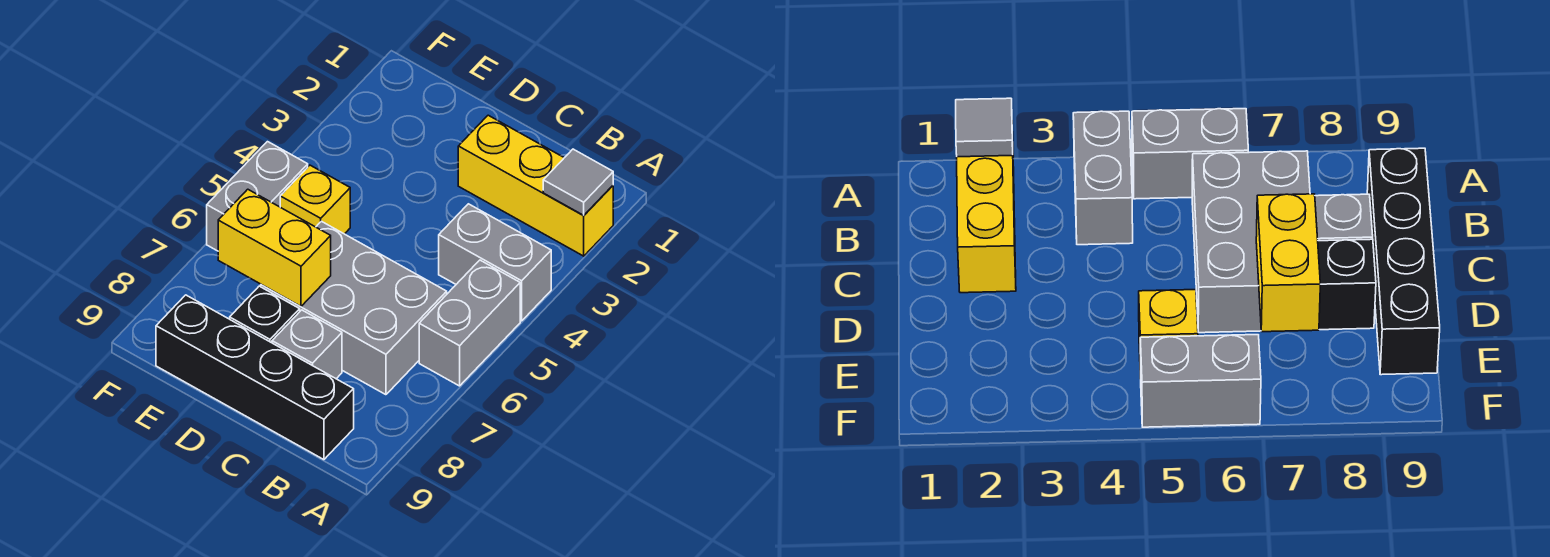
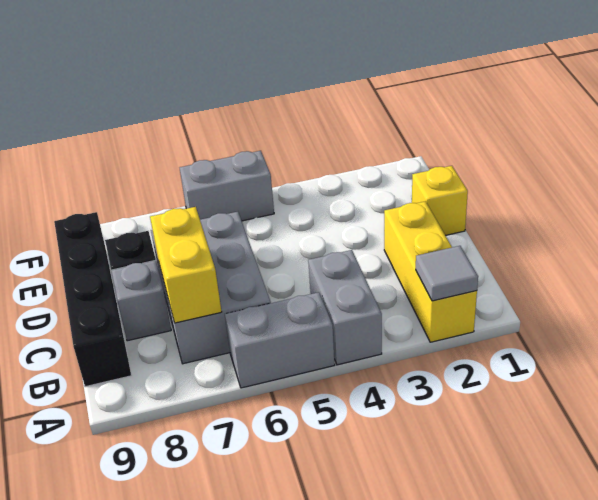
yellow 1x2 brick [218,189,331,307] -> yellow 1x2 brick moved to [150,207,222,323]
yellow 1x1 brick [280,165,350,234] -> yellow 1x1 brick moved to [412,166,468,235]

